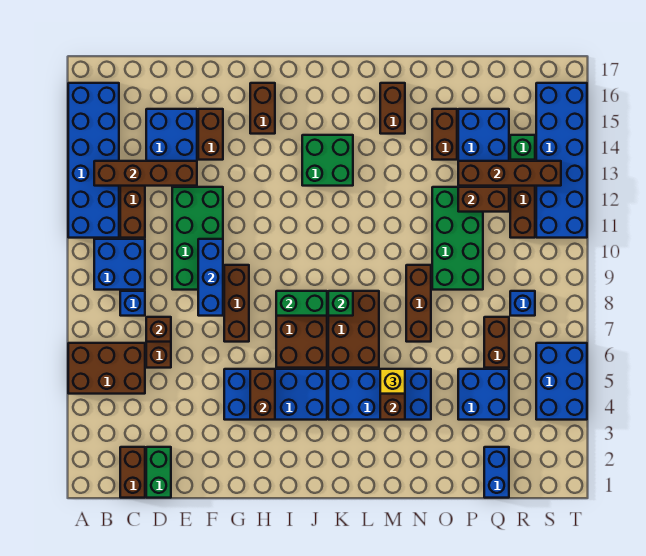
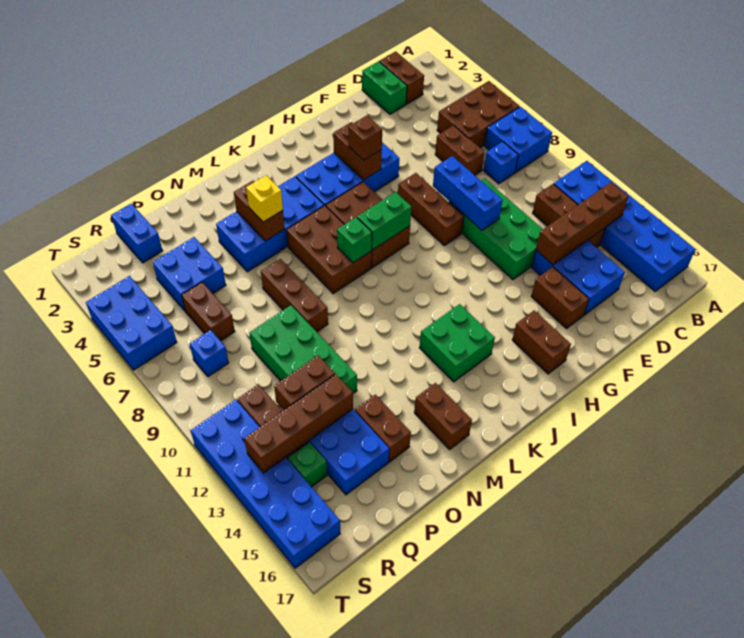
blue 2x2 brick [94,239,145,290] -> blue 2x2 brick moved to [485,107,552,172]
brown 1x1 brick [146,317,171,342] -> brown 1x1 brick moved to [349,116,382,160]

